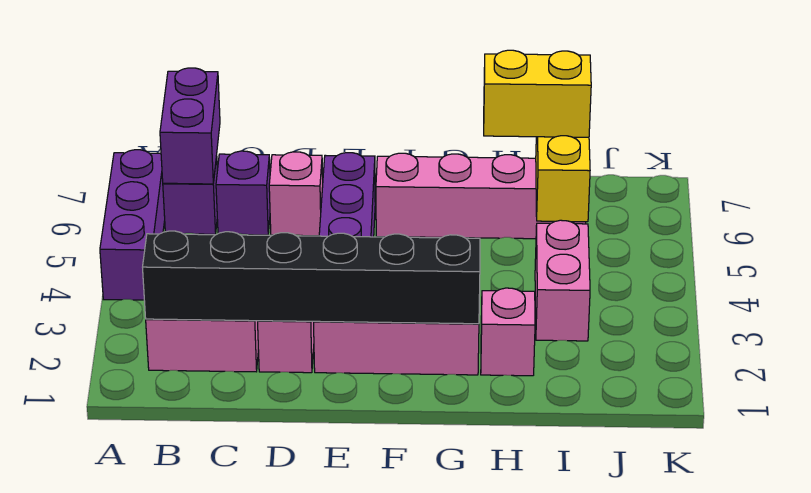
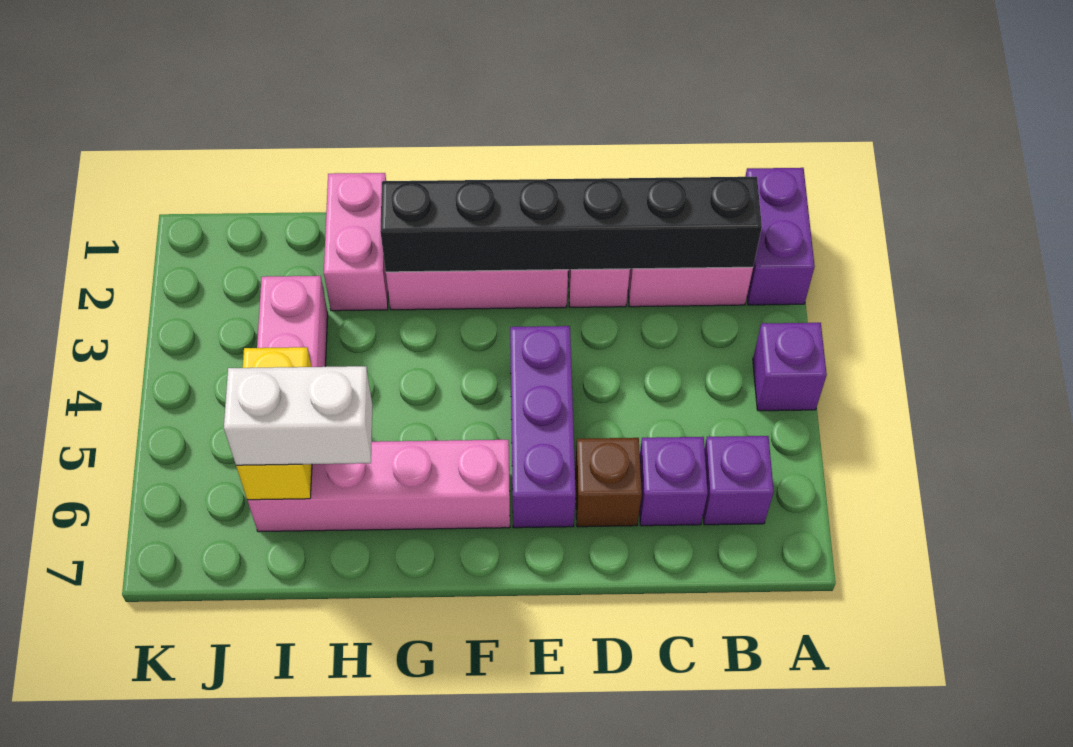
purple 1x3 brick [100,150,165,300] -> purple 1x1 brick [753,323,827,411]
purple 1x2 brick [160,68,220,184] -> purple 1x2 brick moved to [745,168,815,305]
pink 1x1 brick [269,152,323,236] -> brown 1x1 brick [575,438,642,527]
pink 1x1 brick [481,288,535,376] -> pink 1x2 brick [324,173,388,311]
yellow 1x2 brick [484,50,591,137] -> white 1x2 brick [224,366,373,465]

